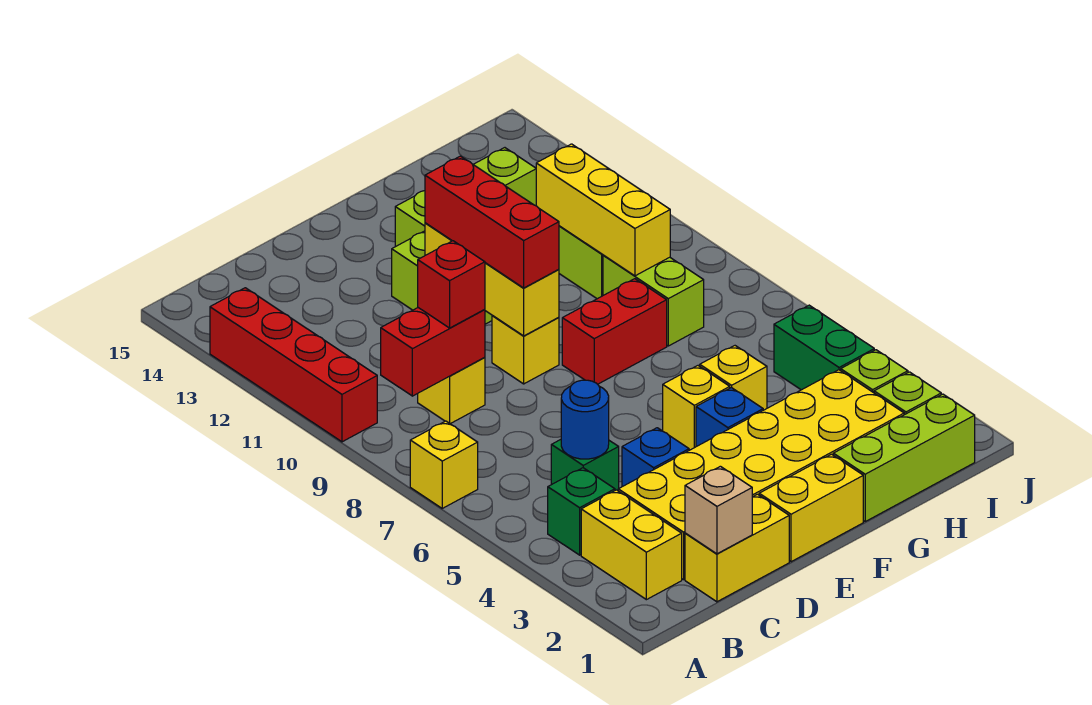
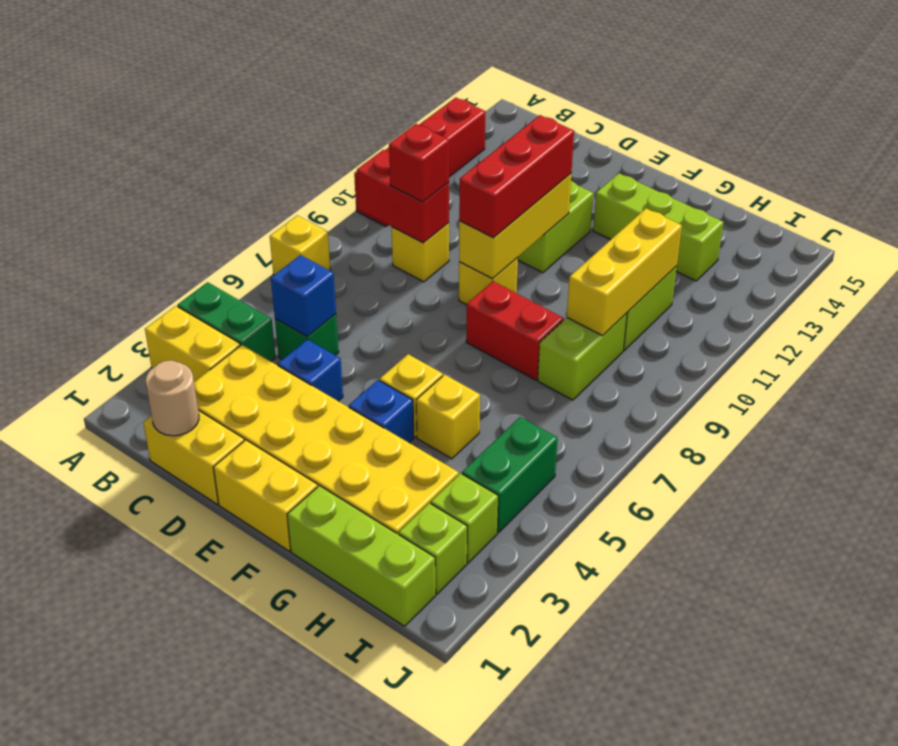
yellow 1x2 brick [581,490,682,600] -> yellow 1x2 brick turned to [145,306,241,382]
green 1x1 brick [548,468,615,555] -> green 1x2 brick [178,282,276,361]
tan 1x1 brick [685,466,752,554] -> tan 1x1 round brick [146,360,199,436]
blue 1x1 round brick [561,380,609,459] -> blue 1x1 brick [271,255,336,337]

